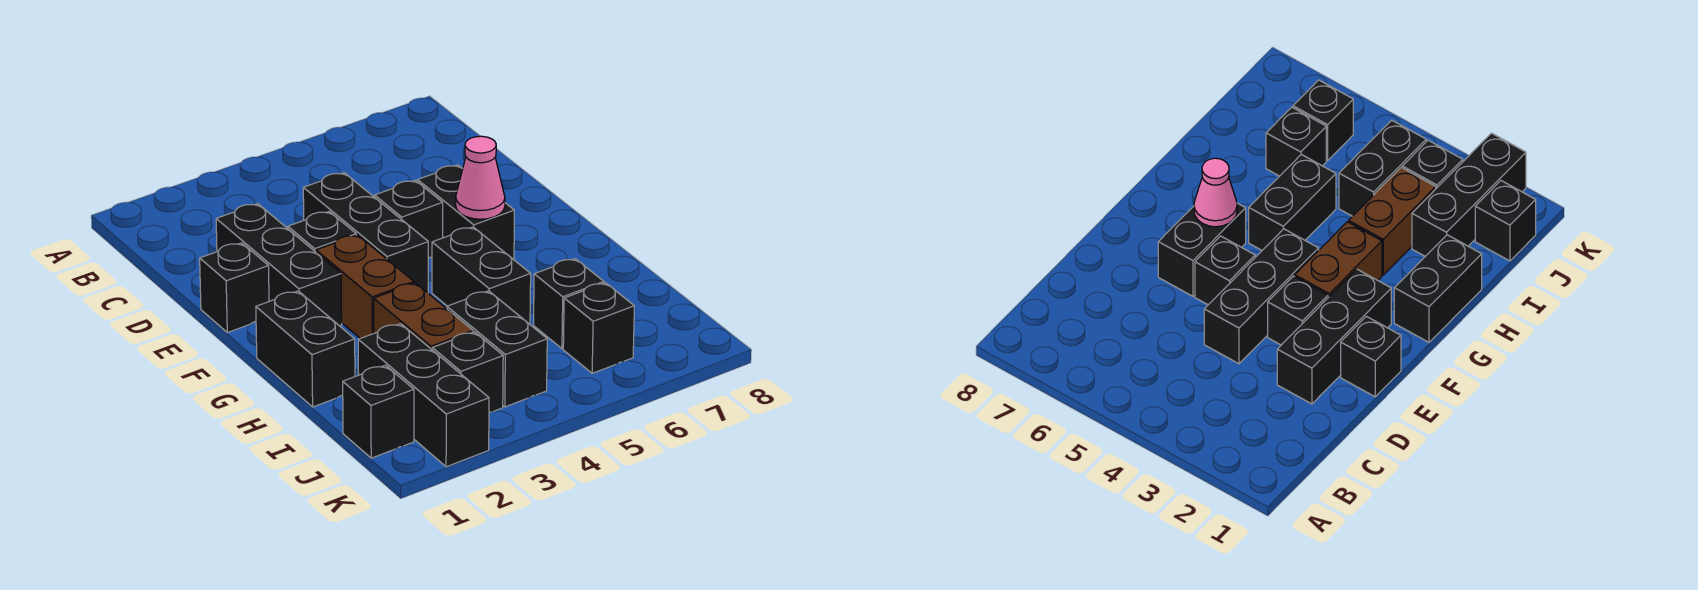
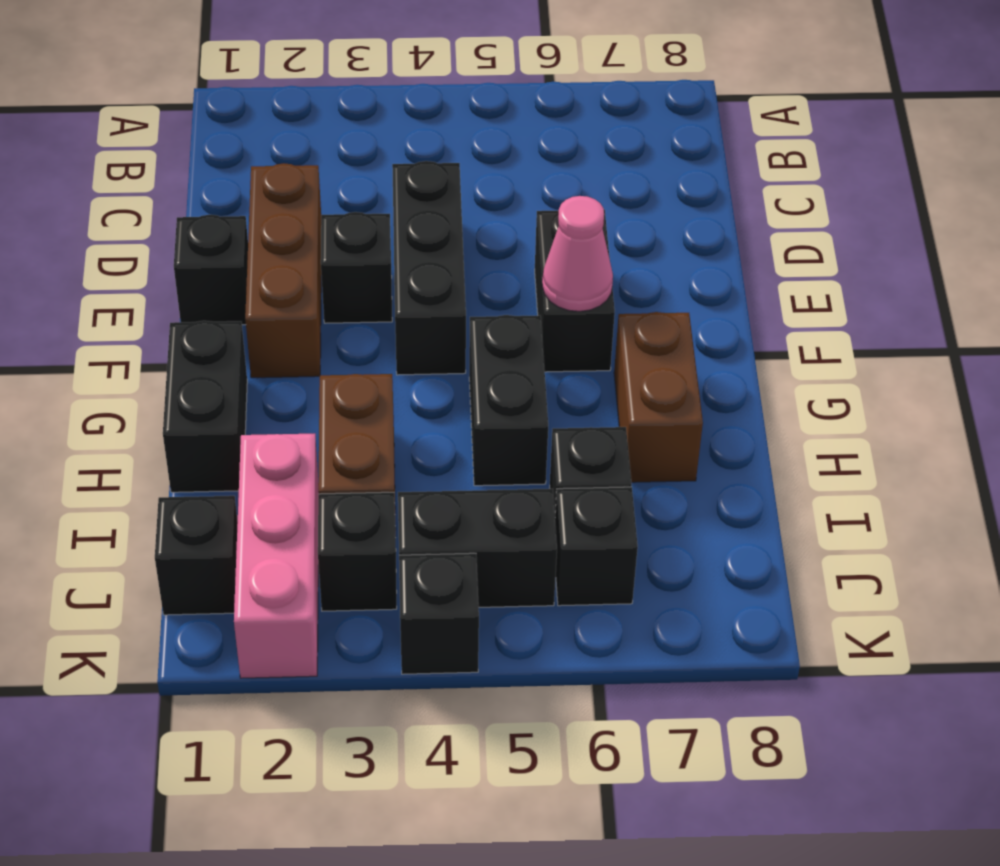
black 1x3 brick [216,204,342,326] -> brown 1x3 brick [245,163,321,378]
black 1x1 brick [375,180,443,258] -> black 1x1 brick moved to [399,553,479,674]
brown 1x2 brick [316,235,414,338] -> brown 1x2 brick moved to [614,312,703,482]
black 1x3 brick [358,324,489,467] -> pink 1x3 brick [234,433,319,678]
black 1x2 brick [447,291,547,407] -> black 1x2 brick turned to [398,489,557,607]

